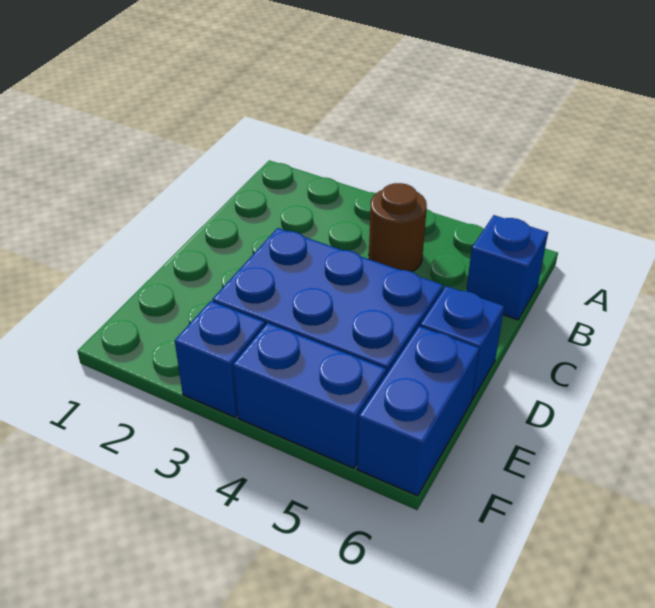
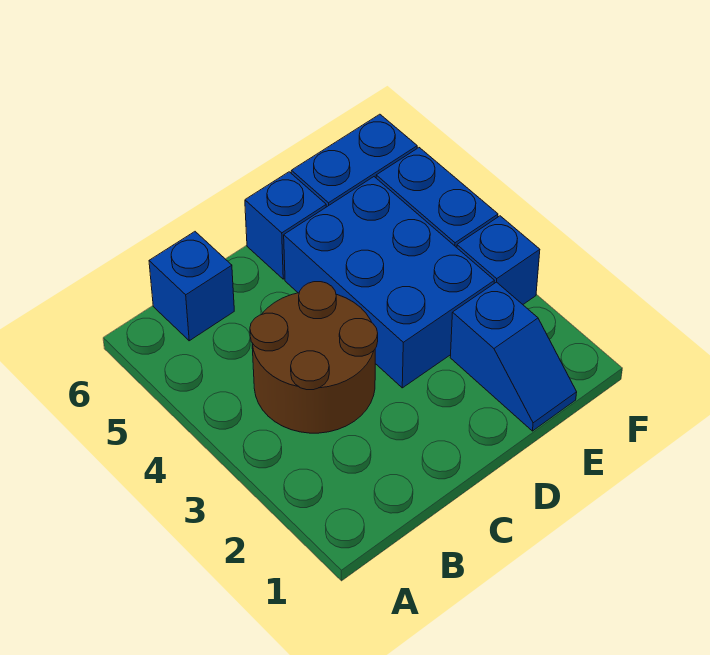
brown 1x1 round brick [369,183,427,272] -> brown 2x2 round brick [250,282,378,433]
none -> blue 1x2 slope [450,282,577,431]

